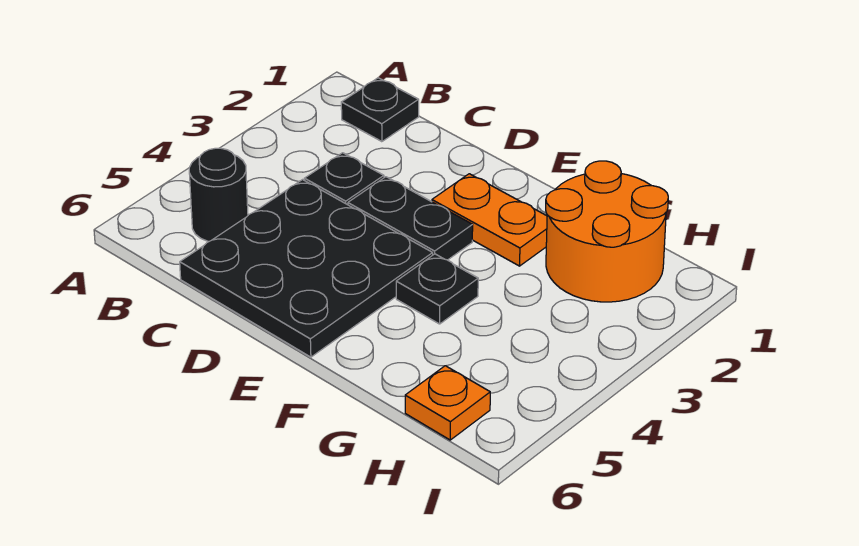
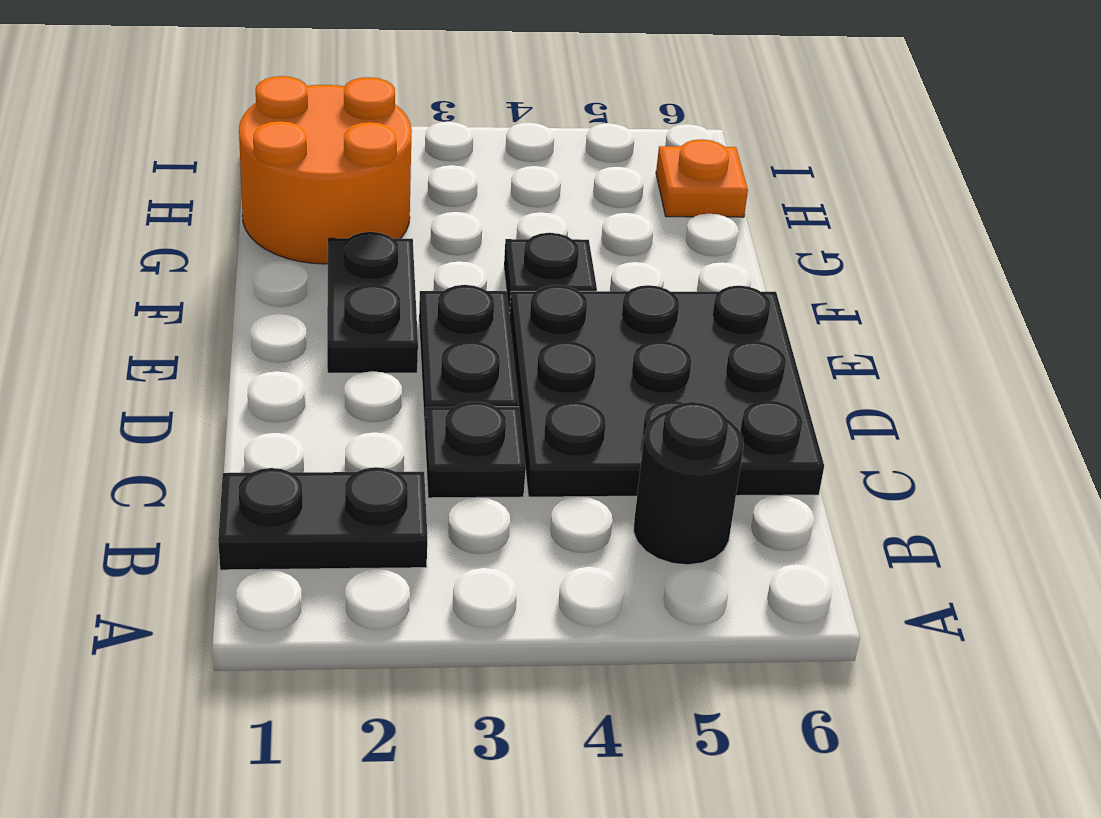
black 1x1 plate [341,78,419,142] -> black 1x2 plate [218,467,427,570]
orange 1x2 plate [432,174,547,266] -> black 1x2 plate [327,232,418,373]

